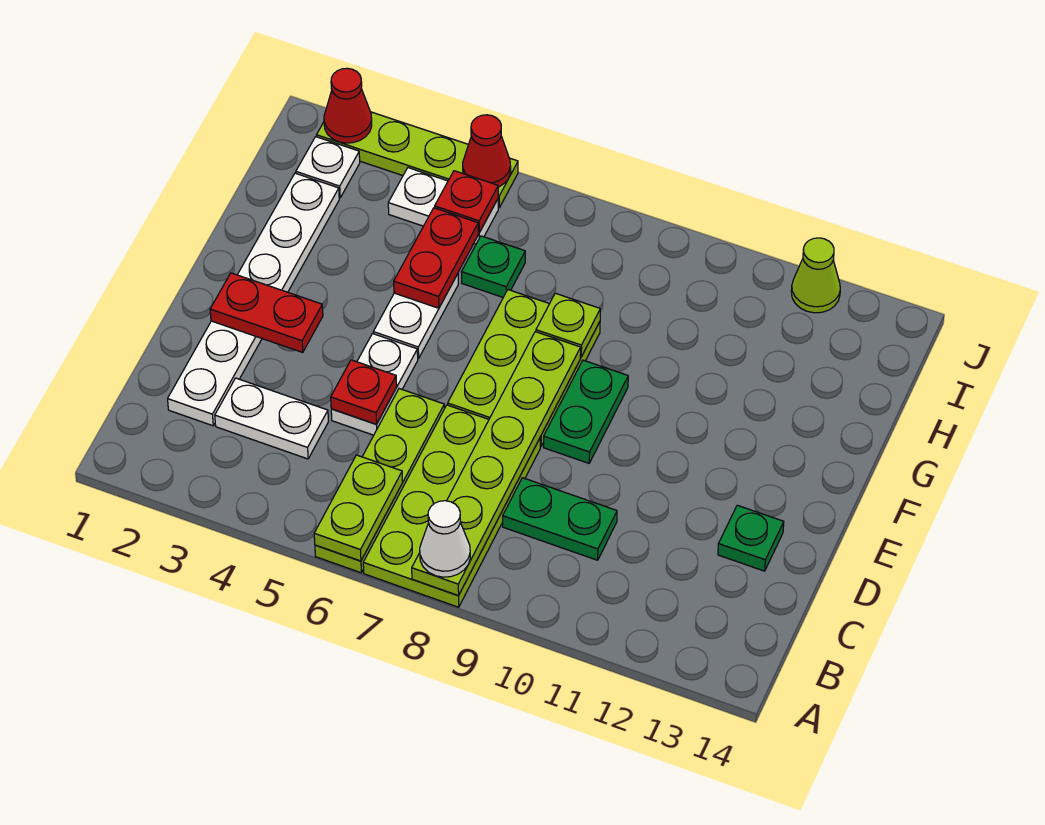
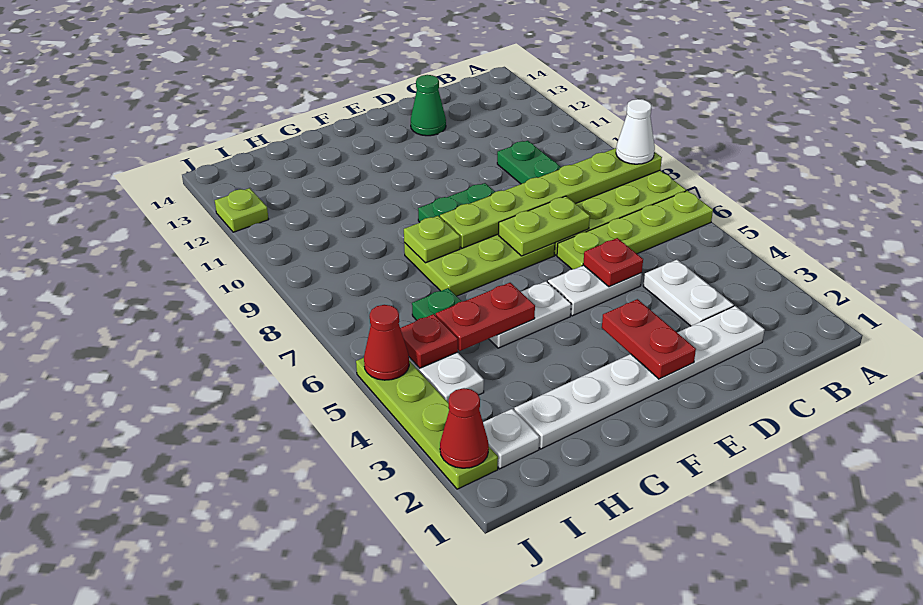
lime 1x2 plate [314,455,403,561] -> lime 1x2 plate moved to [499,196,590,256]
green 1x1 plate [718,505,784,571] -> green 1x1 cone [411,75,446,136]
lime 1x1 cone [791,238,840,313] -> lime 1x1 plate [215,188,269,232]

